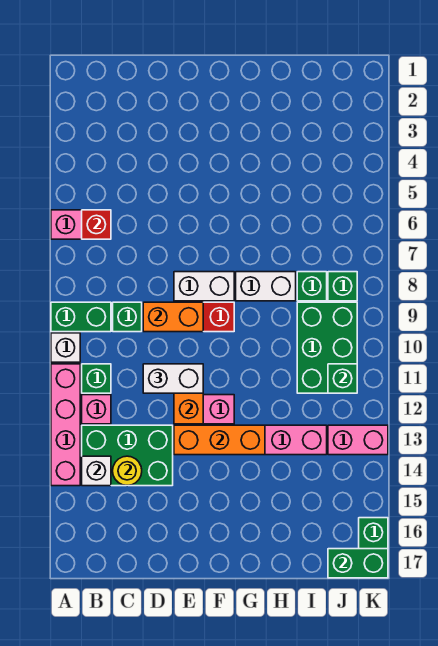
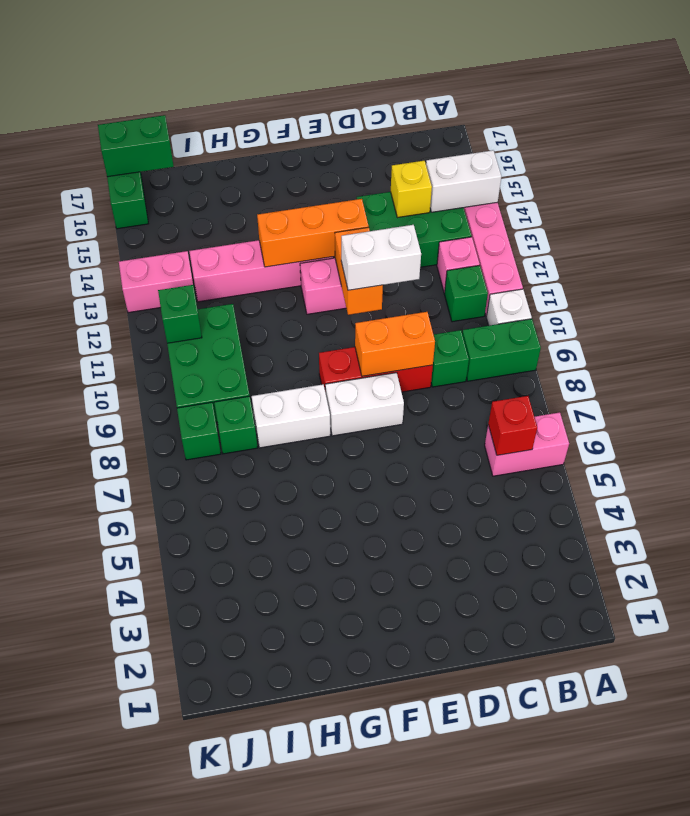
white 1x1 brick [82,456,111,486] -> white 1x2 brick [426,150,501,212]
yellow 1x1 round brick [113,456,142,486] -> yellow 1x1 brick [391,161,432,218]

